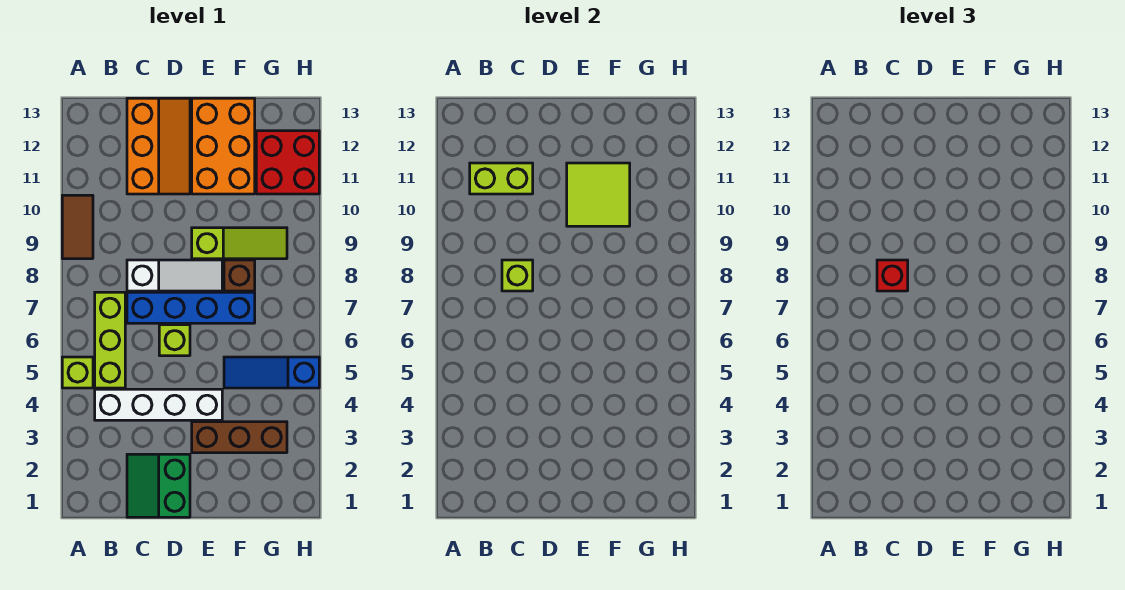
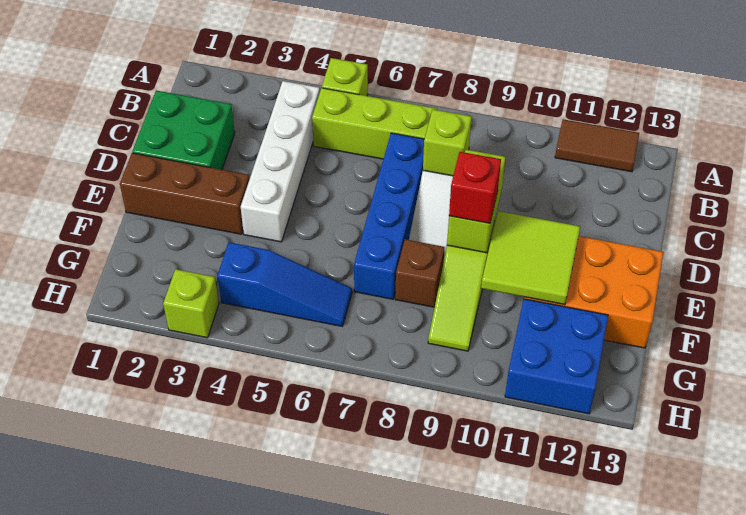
brown 1x2 tile [62,195,93,259] -> brown 1x2 tile moved to [555,119,639,172]
lime 1x2 brick [470,163,533,194] -> lime 1x2 brick moved to [447,150,505,253]
green 2x2 slope [127,454,190,517] -> green 2x2 brick [132,91,235,170]
red 1x1 brick [877,260,908,291] -> red 1x1 brick moved to [449,152,501,223]
orange 2x3 slope [127,98,190,194] -> none
lime 1x1 brick [159,325,190,356] -> lime 1x1 brick moved to [163,269,219,338]
brown 1x3 brick [192,422,287,453] -> brown 1x3 brick turned to [120,153,250,234]
blue 1x3 slope [224,357,319,388] -> blue 1x3 slope turned to [217,242,352,326]
red 2x2 brick [256,131,319,194] -> blue 2x2 brick [505,299,608,414]

